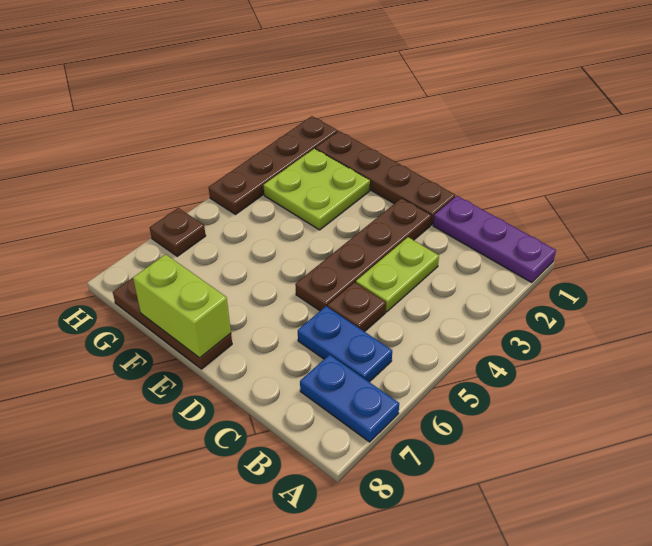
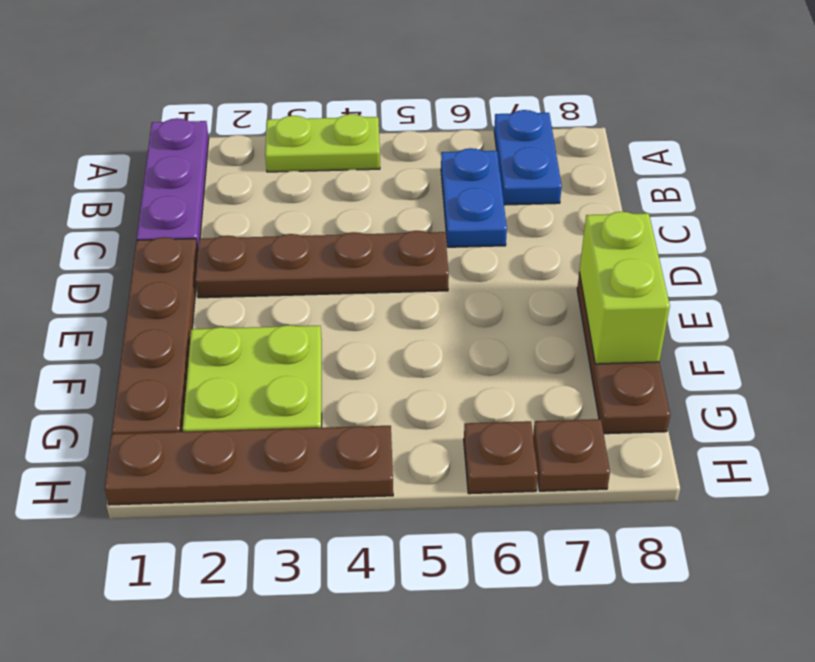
lime 1x2 plate [356,237,439,312] -> lime 1x2 plate moved to [265,114,380,172]
brown 1x1 plate [327,282,386,332] -> brown 1x1 plate moved to [533,419,610,491]

